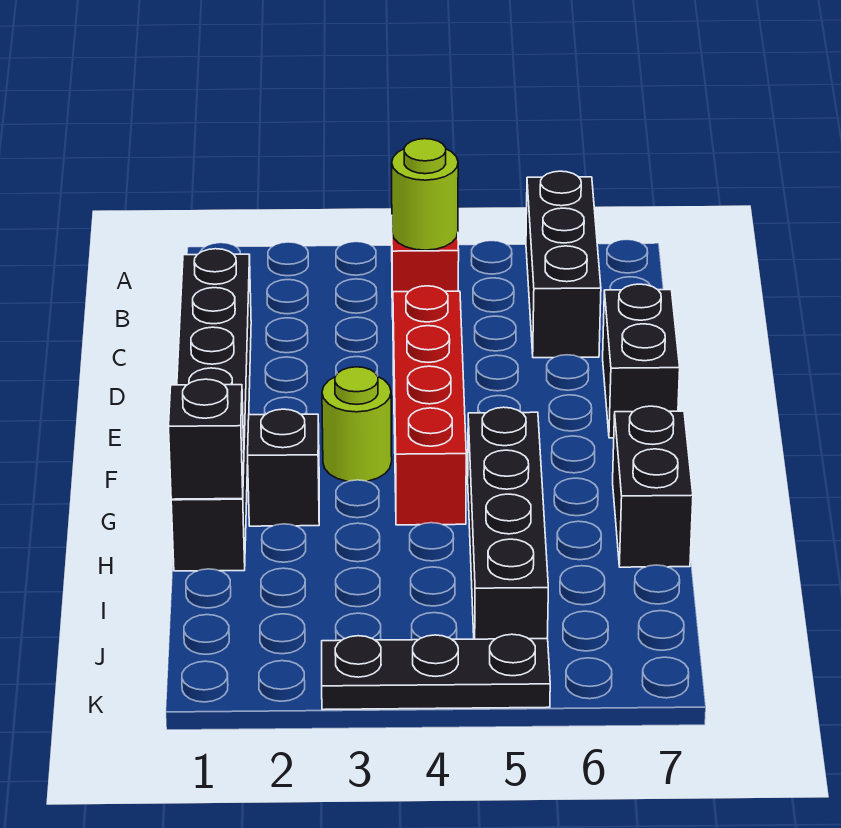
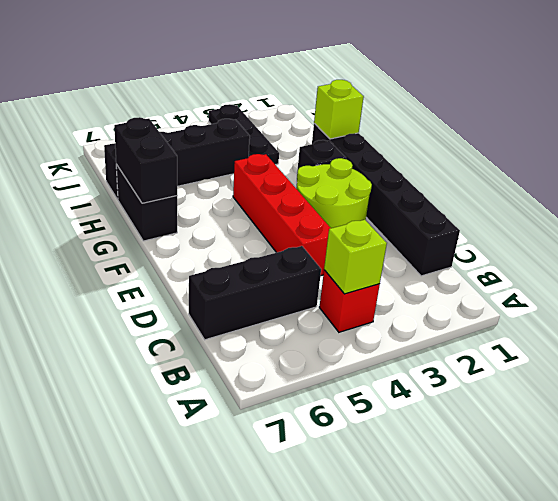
black 1x3 brick [526,171,601,358] -> black 1x3 brick turned to [189,246,321,340]
lime 1x1 round brick [392,139,458,250] -> lime 1x1 brick [324,220,387,294]
black 1x2 brick [603,284,680,438] -> black 1x2 brick moved to [114,117,178,203]
lime 1x1 round brick [322,367,392,481] -> lime 2x2 round brick [296,158,372,228]
black 1x4 brick [468,407,548,639] -> black 1x4 brick turned to [104,119,250,199]
black 1x1 brick [169,379,244,499] -> lime 1x1 brick [314,80,364,139]
black 1x3 plate [322,634,550,710] -> black 1x3 plate turned to [209,104,279,165]

